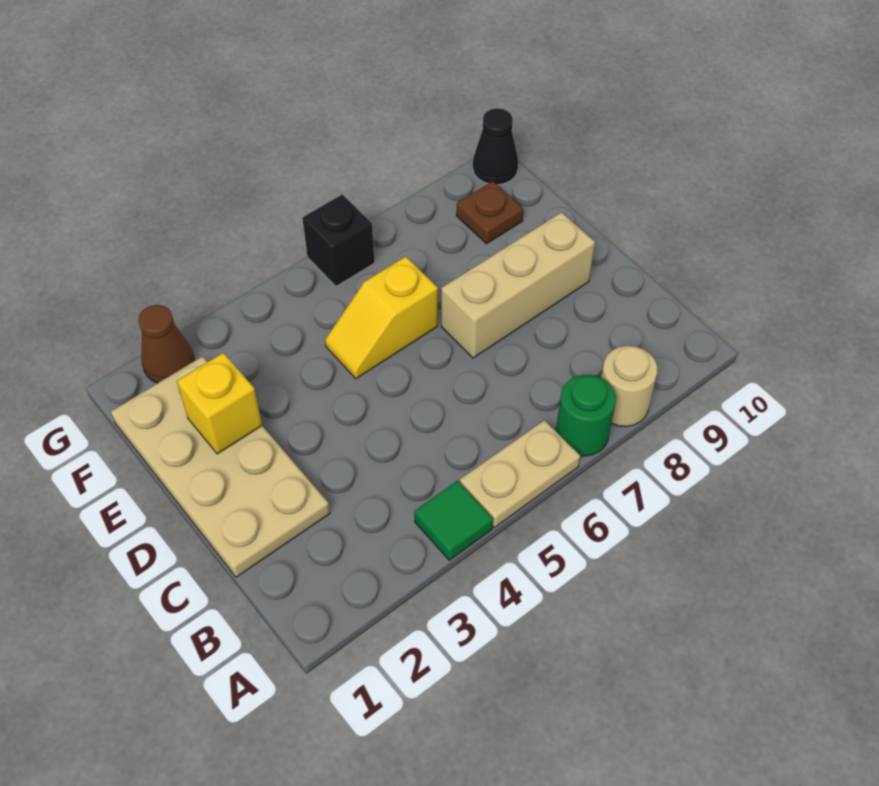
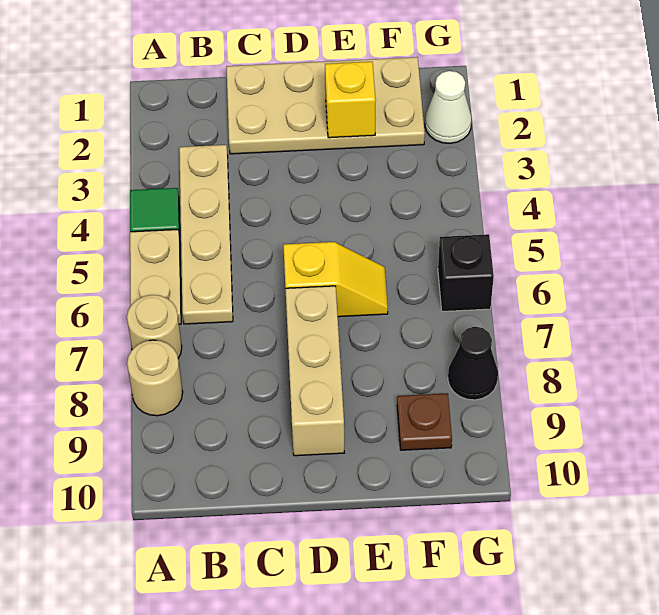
green 1x1 round brick [556,375,616,456] -> tan 1x1 round brick [127,295,182,358]
none -> tan 1x4 plate [179,145,233,324]
yellow 1x2 slope [325,257,438,379] -> yellow 1x2 slope turned to [283,242,388,317]
brown 1x1 cone [138,305,194,383] -> white 1x1 cone [425,71,472,143]
black 1x1 cone [473,108,518,185] -> black 1x1 cone moved to [448,327,498,400]

